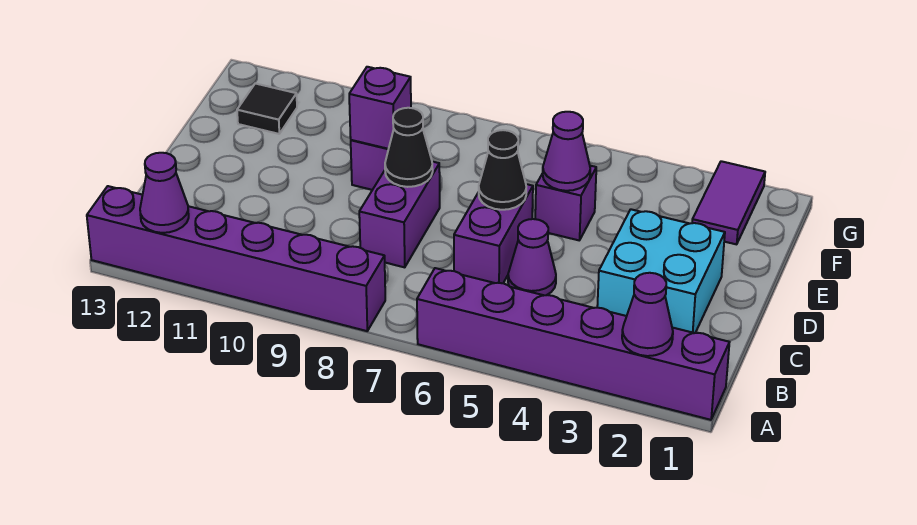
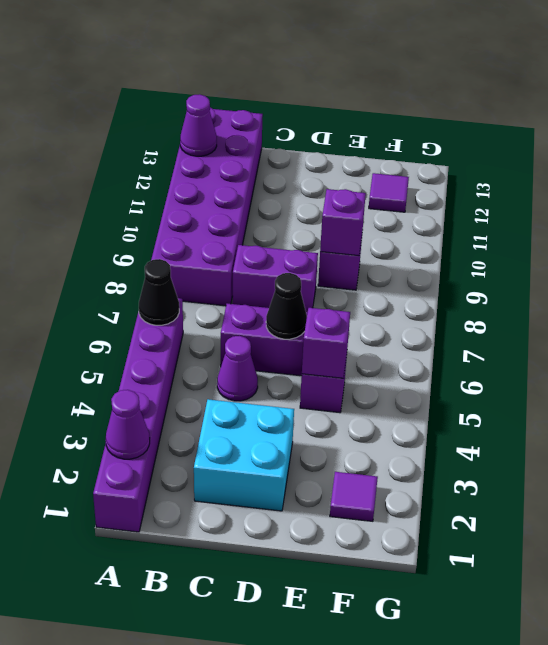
purple 1x6 brick [87,186,385,331] -> purple 2x6 brick [151,108,263,306]
black 1x1 cone [385,108,433,187] -> black 1x1 cone moved to [139,259,179,325]
purple 1x1 cone [543,112,590,191] -> purple 1x1 brick [302,308,350,378]
purple 1x2 tile [692,161,765,244] -> purple 1x1 tile [330,472,378,521]
black 1x1 tile [237,83,297,134] -> purple 1x1 tile [369,173,409,212]

